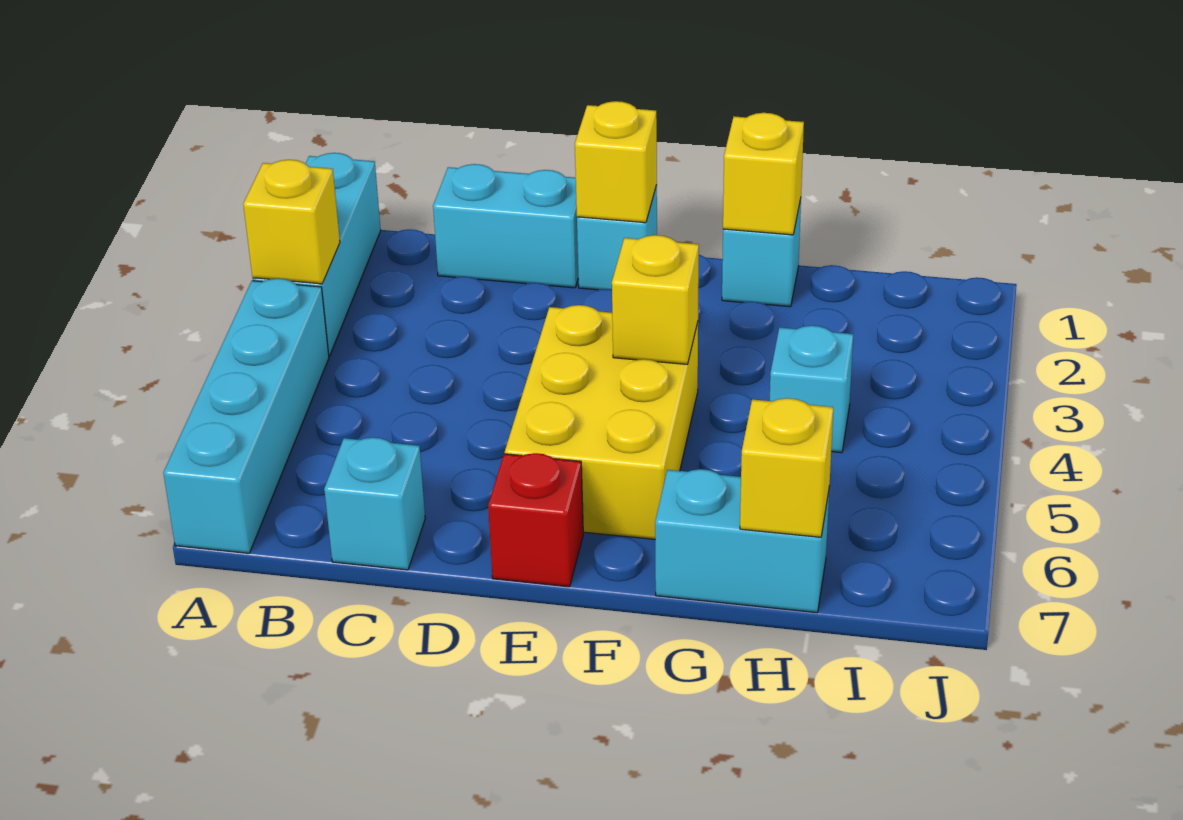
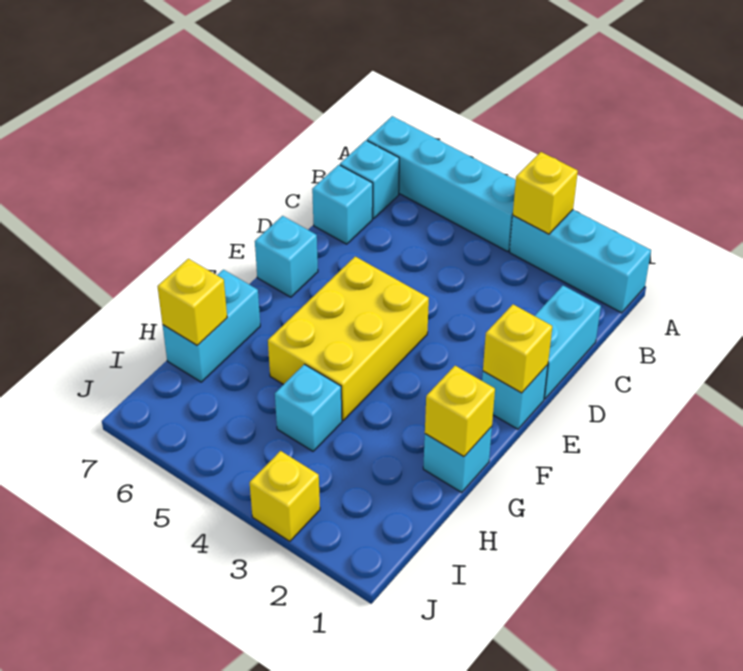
none -> cyan 1x1 brick [340,140,399,219]
yellow 2x3 brick [505,305,698,539] -> yellow 2x3 brick turned to [268,257,429,420]
red 1x1 brick [488,453,583,587] -> cyan 1x1 brick [255,216,318,297]
yellow 1x1 brick [612,235,699,364] -> yellow 1x1 brick moved to [250,451,320,541]

